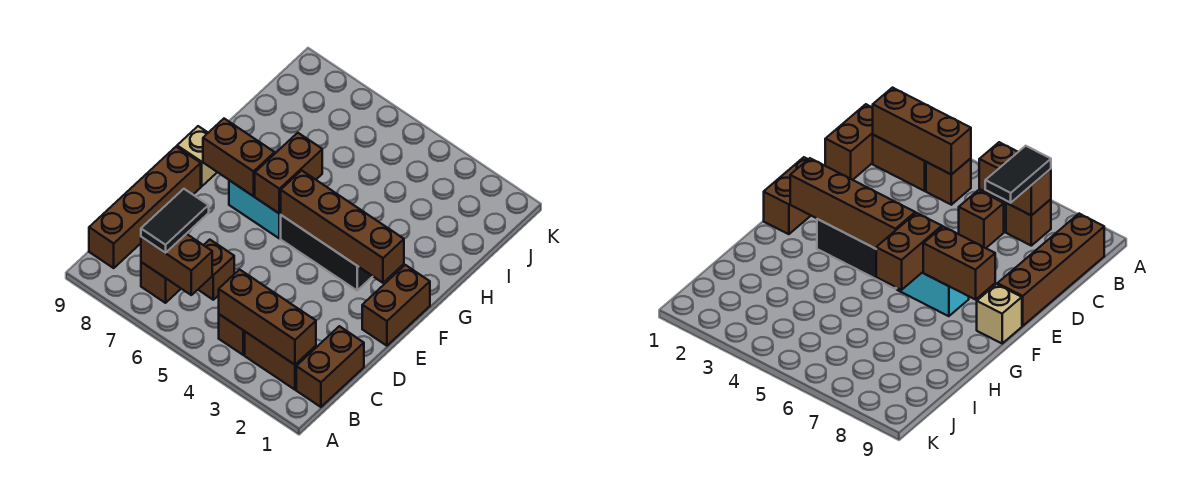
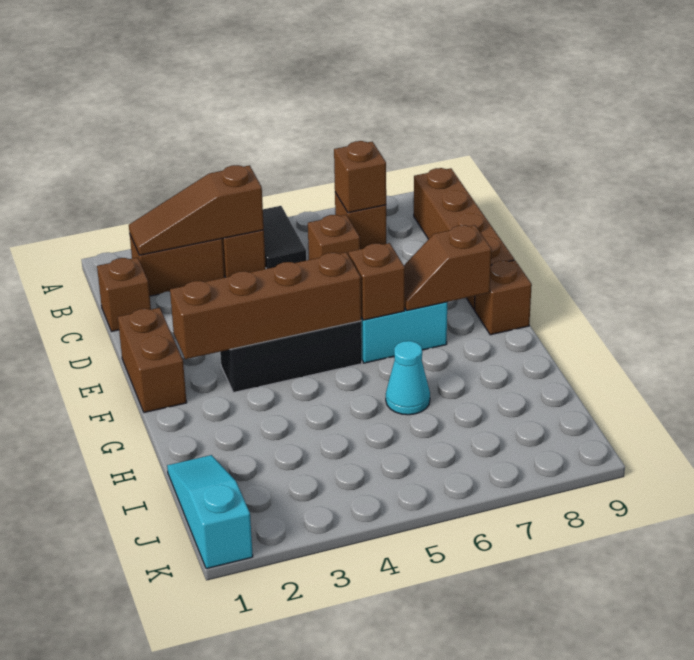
brown 1x2 brick [296,326,364,407] -> brown 1x1 brick [97,257,151,332]
brown 1x3 brick [219,270,316,365] -> brown 1x3 slope [129,165,264,255]
brown 1x2 brick [141,234,212,295] -> brown 1x1 brick [334,141,386,213]
black 1x2 tile [141,189,209,253] -> black 1x2 tile moved to [263,206,306,269]
brown 1x2 brick [255,133,322,214] -> brown 1x1 brick [349,243,405,320]
brown 1x2 brick [203,119,275,196] -> brown 1x2 slope [404,225,491,311]
tan 1x1 brick [177,126,217,186] -> brown 1x1 brick [474,260,532,335]
none -> cyan 1x1 cone [386,341,430,415]
none -> cyan 1x3 slope [167,455,253,569]

